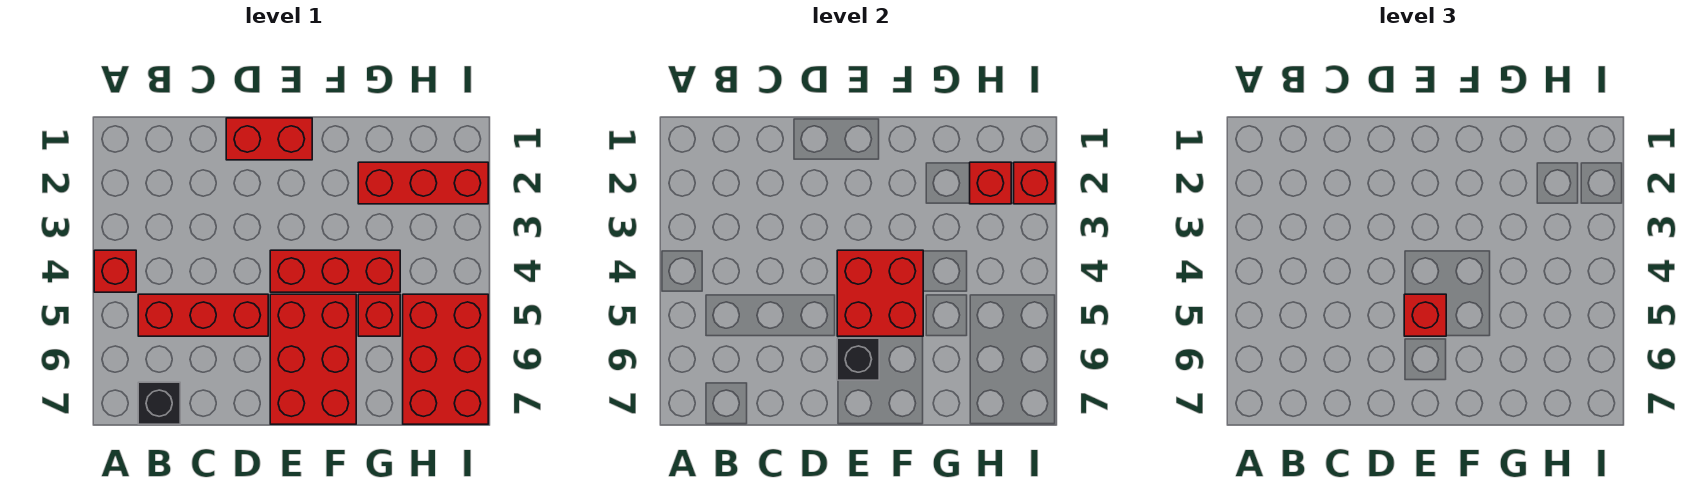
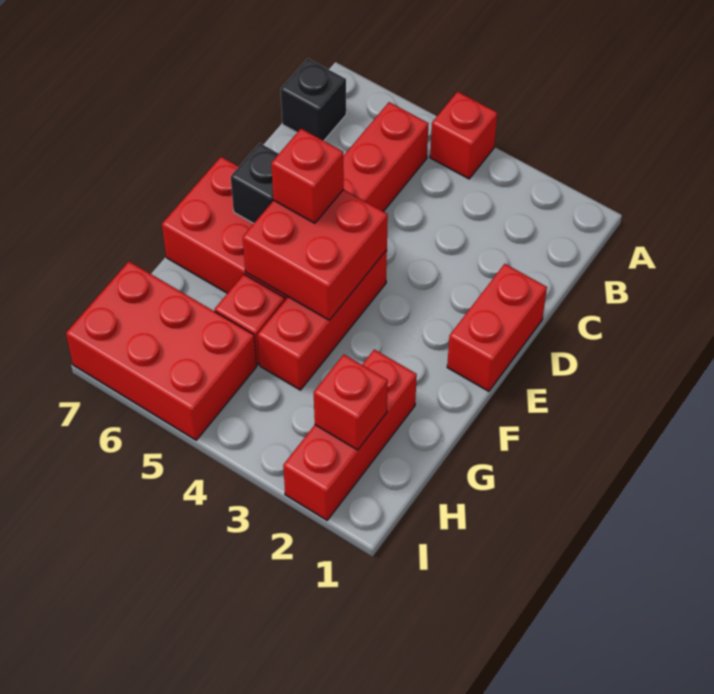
red 1x1 brick [1014,162,1055,204] -> none

